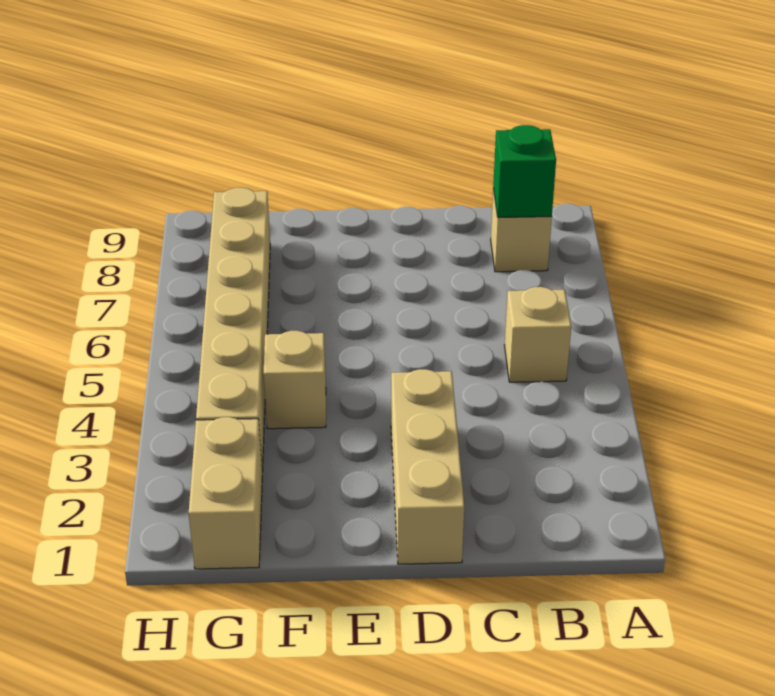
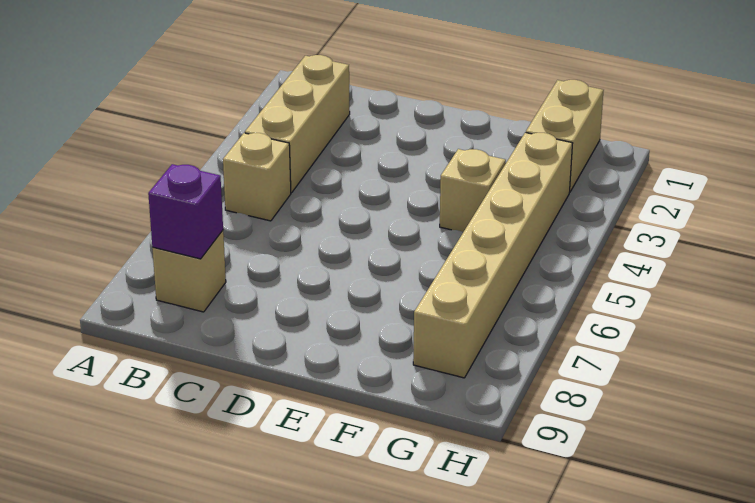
green 1x1 brick [493,125,556,218] -> purple 1x1 brick [148,164,223,259]
tan 1x3 brick [391,369,464,564] -> tan 1x3 brick moved to [245,55,350,193]

